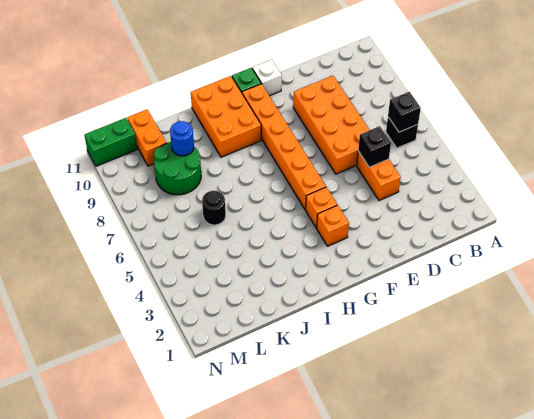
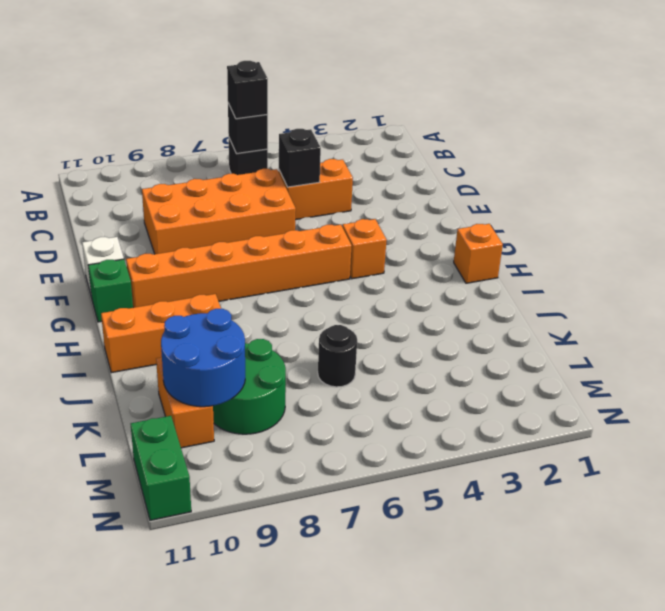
none -> black 1x1 brick [227,61,268,119]
orange 1x1 brick [317,205,349,246] -> orange 1x1 brick moved to [454,224,503,283]
orange 2x3 brick [191,76,261,157] -> orange 1x3 brick [101,294,221,373]
blue 1x1 round brick [170,121,194,156] -> blue 2x2 round brick [161,309,245,407]
orange 1x2 brick [127,109,166,166] -> orange 1x2 brick turned to [156,357,214,448]

